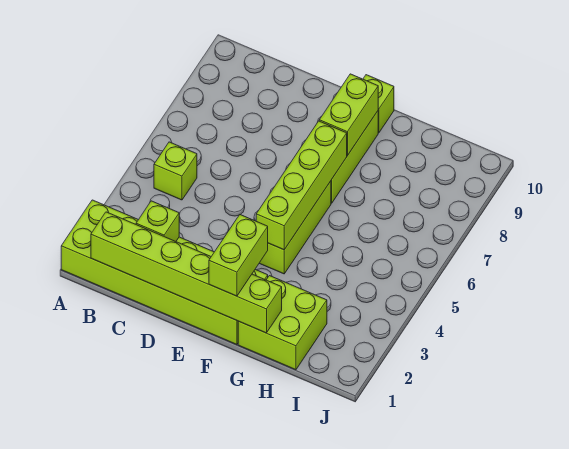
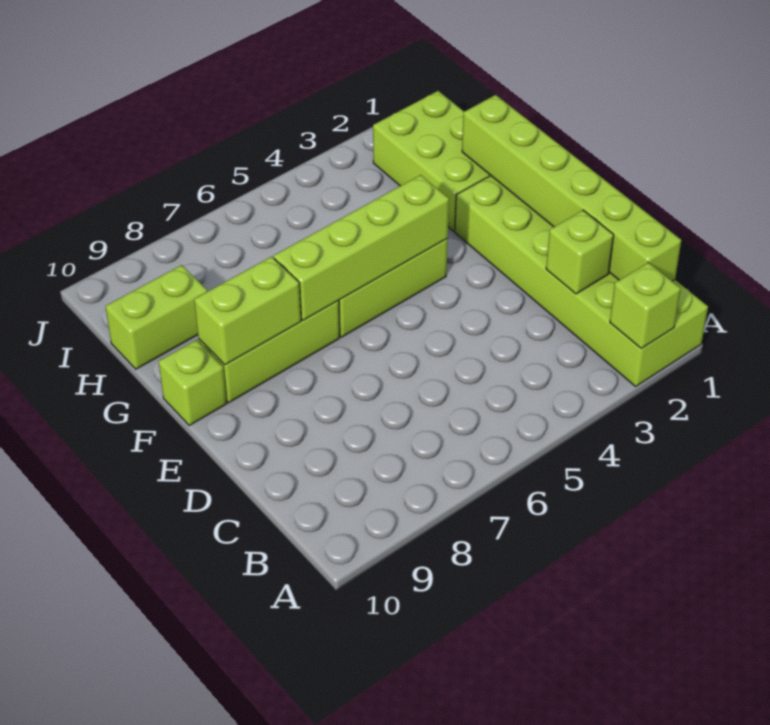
lime 1x1 brick [154,142,197,200] -> lime 1x1 brick moved to [610,262,681,349]
lime 1x2 brick [209,215,268,296] -> lime 1x2 brick moved to [105,265,207,369]
lime 2x2 brick [238,276,327,370] -> lime 2x3 brick [373,91,491,231]

